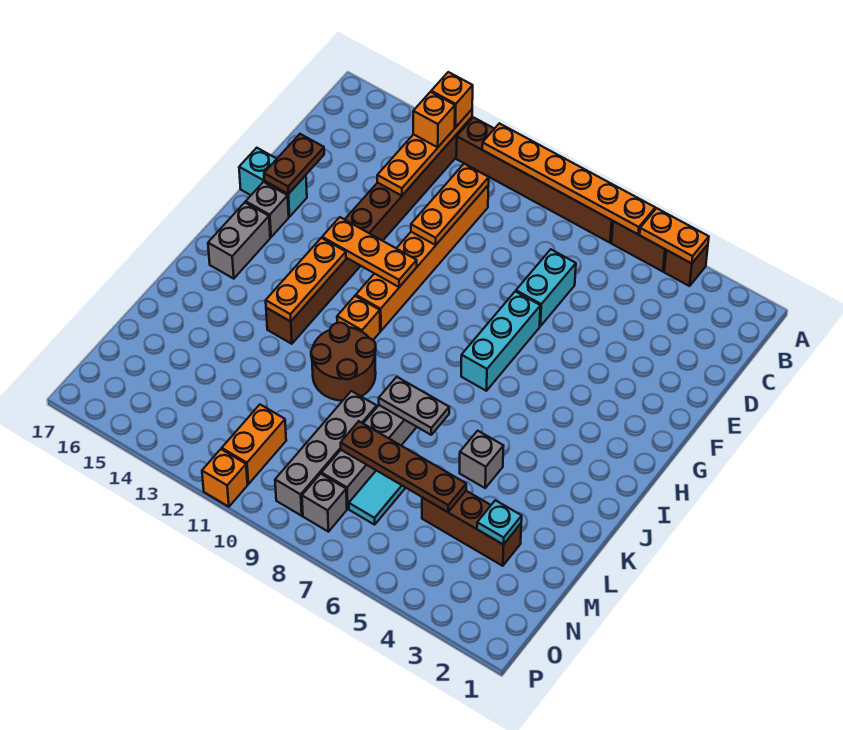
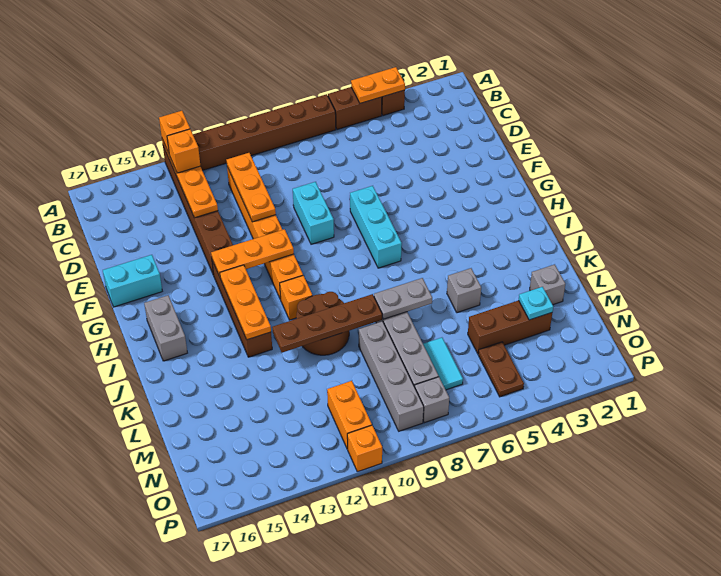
orange 1x6 plate [482,123,655,234] -> none
cyan 1x2 brick [516,249,576,326] -> cyan 1x2 brick moved to [293,182,334,244]
brown 1x2 plate [264,134,324,194] -> brown 1x2 plate moved to [478,342,524,397]
grey 1x1 brick [246,182,289,237] -> grey 1x1 brick moved to [530,264,565,305]
brown 1x4 plate [341,421,466,512] -> brown 1x4 plate moved to [272,294,382,353]

